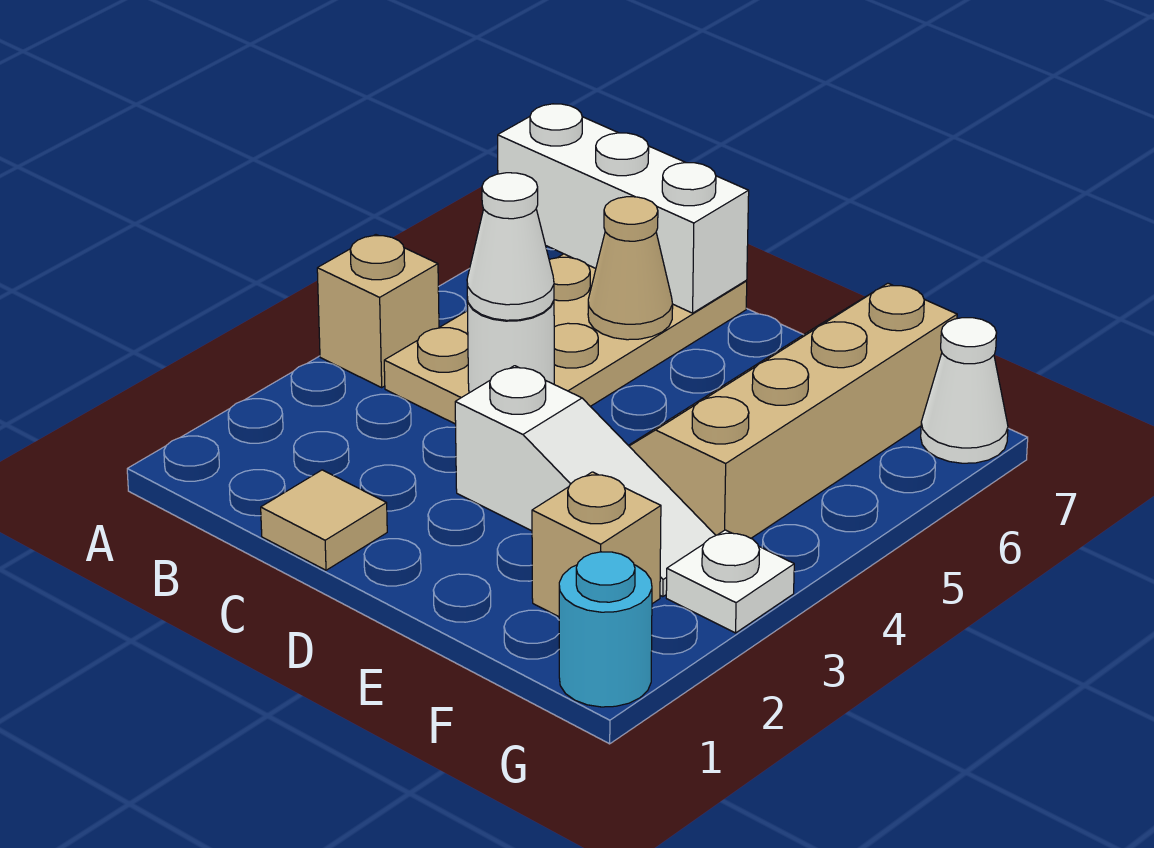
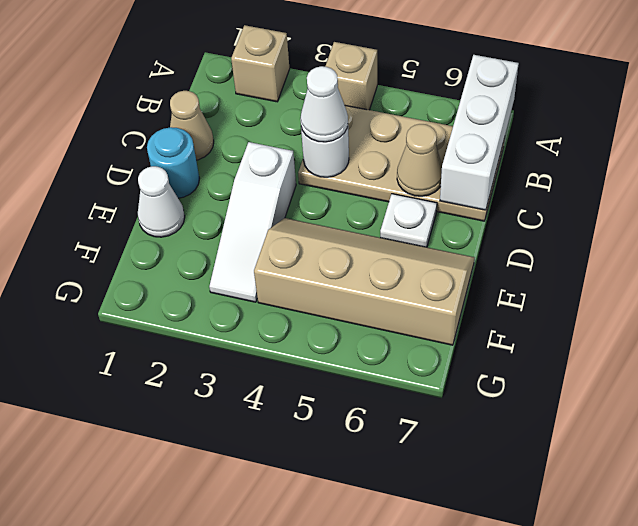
tan 1x1 tile [261,470,387,570] -> tan 1x1 cone [170,91,214,160]
tan 1x1 brick [532,472,661,617] -> tan 1x1 brick moved to [231,25,290,102]
cyan 1x1 round brick [559,552,652,707] -> cyan 1x1 round brick moved to [147,127,200,198]
white 1x1 plate [666,530,794,633] -> white 1x1 plate moved to [380,194,437,247]
white 1x1 cone [921,318,1008,463] -> white 1x1 cone moved to [138,166,185,237]

